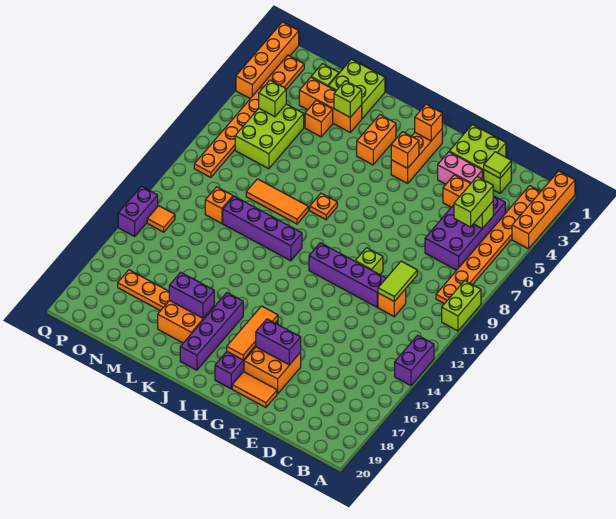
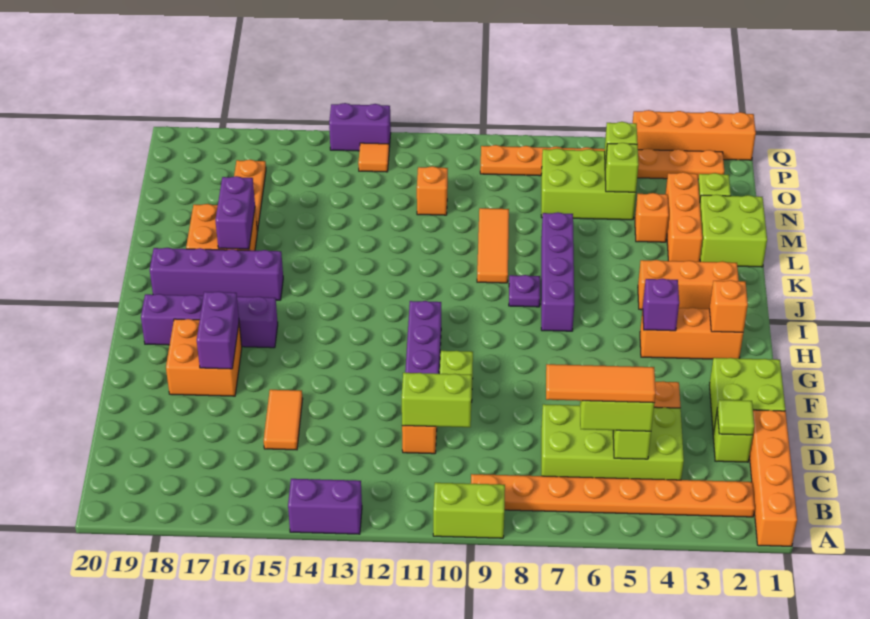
orange 1x4 brick [512,171,575,249] -> orange 1x4 brick turned to [749,410,797,546]
purple 2x4 brick [425,196,505,270] -> lime 2x4 brick [541,404,684,480]
lime 1x2 tile [378,261,417,302] -> lime 1x2 brick [402,373,472,427]
pink 1x2 brick [438,152,482,184] -> none
orange 1x2 tile [232,372,277,408] -> orange 1x2 tile moved to [264,390,303,450]
orange 1x1 brick [391,132,419,168] -> purple 1x1 brick [643,279,679,331]
orange 1x3 tile [227,306,278,360] -> orange 1x3 tile moved to [546,364,656,403]
orange 1x2 brick [357,115,396,165] -> orange 1x3 brick [638,260,739,310]
orange 1x1 plate [310,193,337,220] -> purple 1x1 plate [509,275,540,307]
purple 1x4 brick [223,196,302,261] -> purple 1x4 brick moved to [541,212,574,331]
lime 1x1 brick [334,81,362,117] -> lime 1x1 brick moved to [605,143,639,192]

